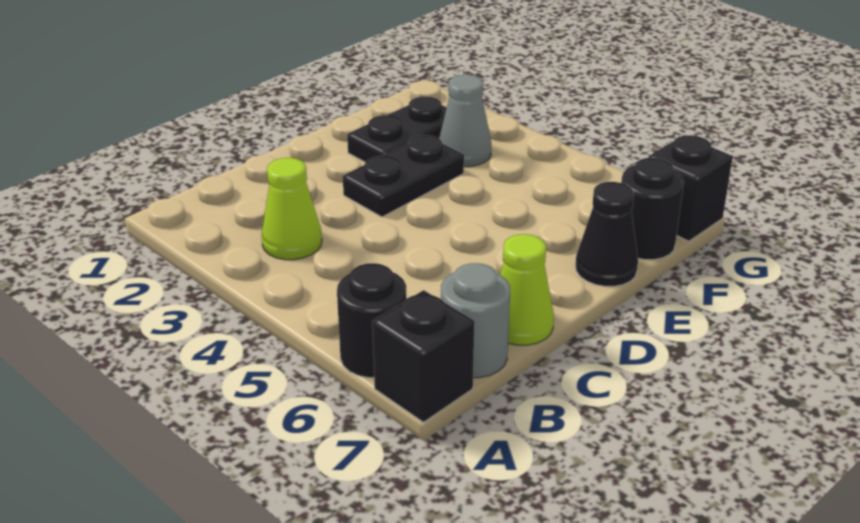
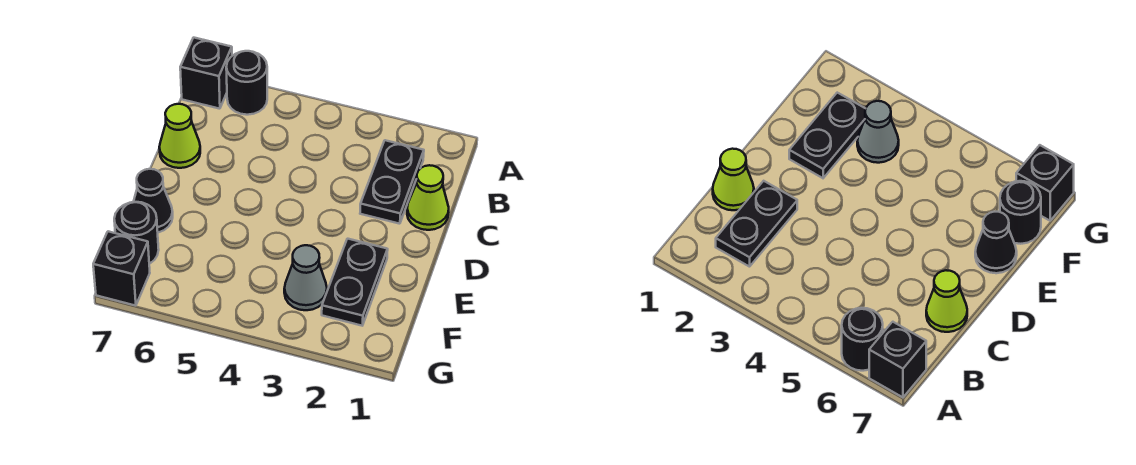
lime 1x1 cone [262,158,322,260] -> lime 1x1 cone moved to [407,165,449,230]
grey 1x1 round brick [441,263,510,378] -> none
black 1x2 plate [343,135,464,217] -> black 1x2 plate moved to [360,140,424,224]

